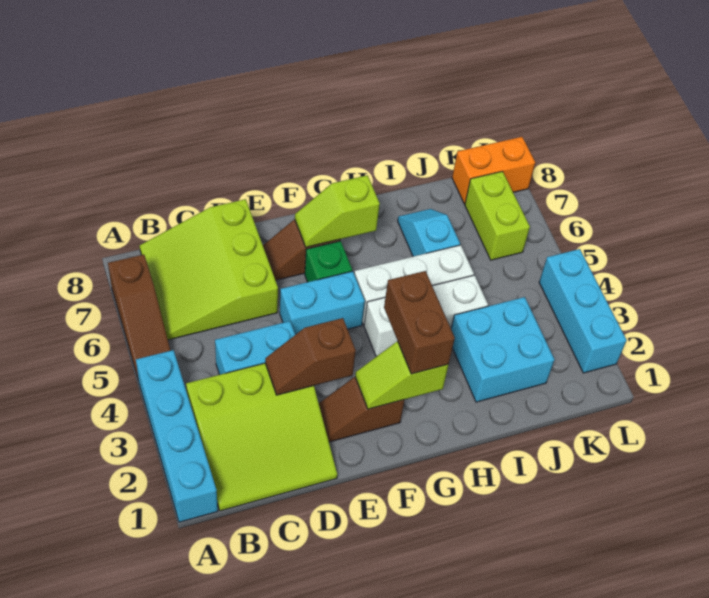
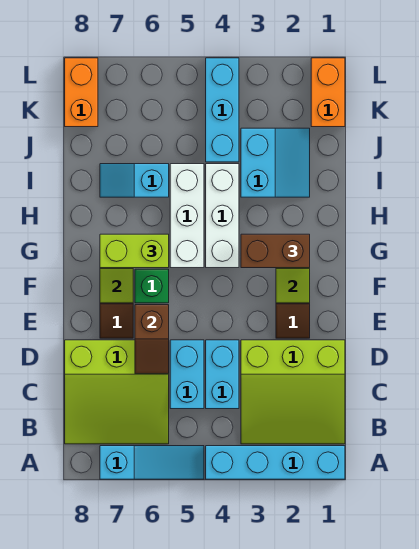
brown 1x3 slope [108,254,170,381] -> cyan 1x3 slope [100,446,204,479]
lime 3x3 slope [186,363,337,511] -> lime 3x3 slope turned to [241,340,345,444]
brown 1x2 slope [265,318,356,395] -> brown 1x2 slope moved to [135,305,169,374]
cyan 1x2 brick [280,271,365,335] -> cyan 1x2 brick moved to [170,340,204,409]
cyan 2x2 brick [451,297,554,402] -> cyan 2x2 slope [241,128,310,197]
none -> orange 1x2 brick [311,58,345,127]
lime 1x2 brick [465,171,530,260] -> lime 1x2 brick moved to [100,234,169,268]
cyan 1x3 brick [539,249,627,373] -> cyan 1x3 brick turned to [206,58,239,162]

